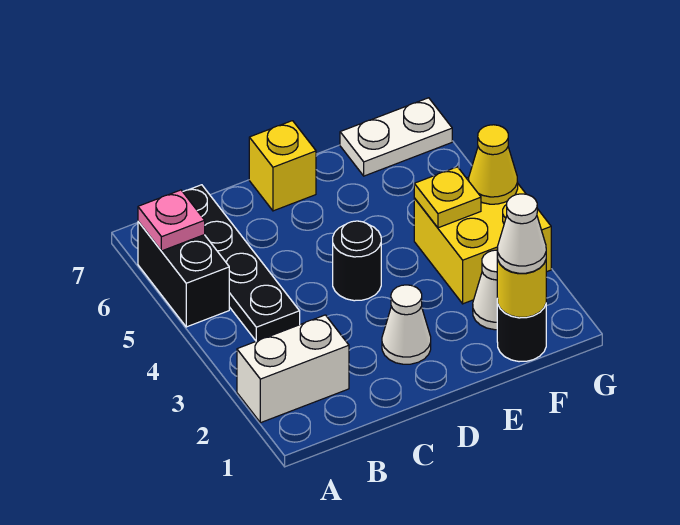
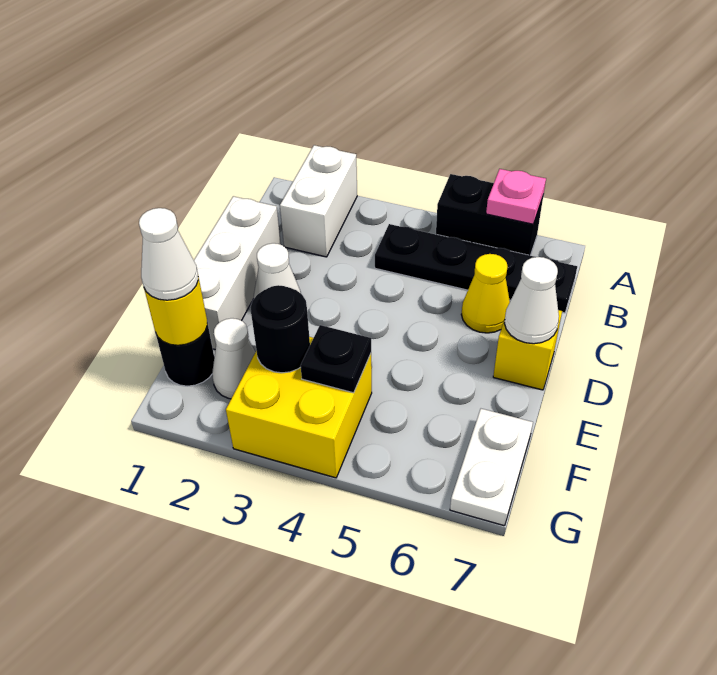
none -> white 1x3 brick [194,196,281,349]
black 1x1 round brick [333,221,381,301] -> black 1x1 round brick moved to [250,285,310,373]
none -> white 1x1 cone [504,257,559,344]
yellow 1x1 plate [414,167,481,228] -> black 1x1 plate [301,325,371,393]
yellow 1x1 cone [469,125,518,204] -> yellow 1x1 cone moved to [461,254,510,333]

